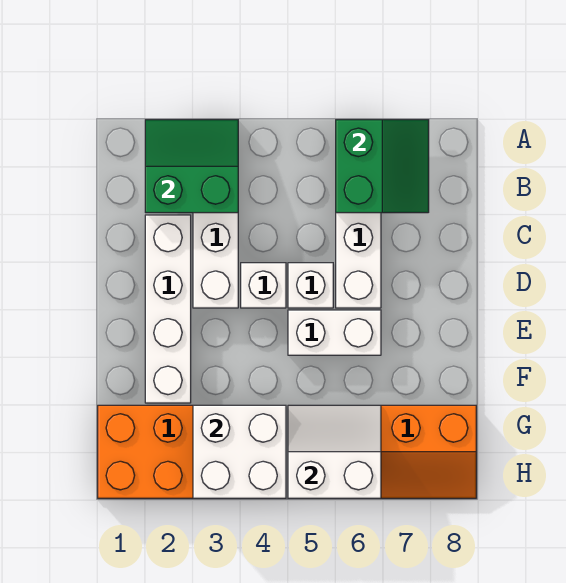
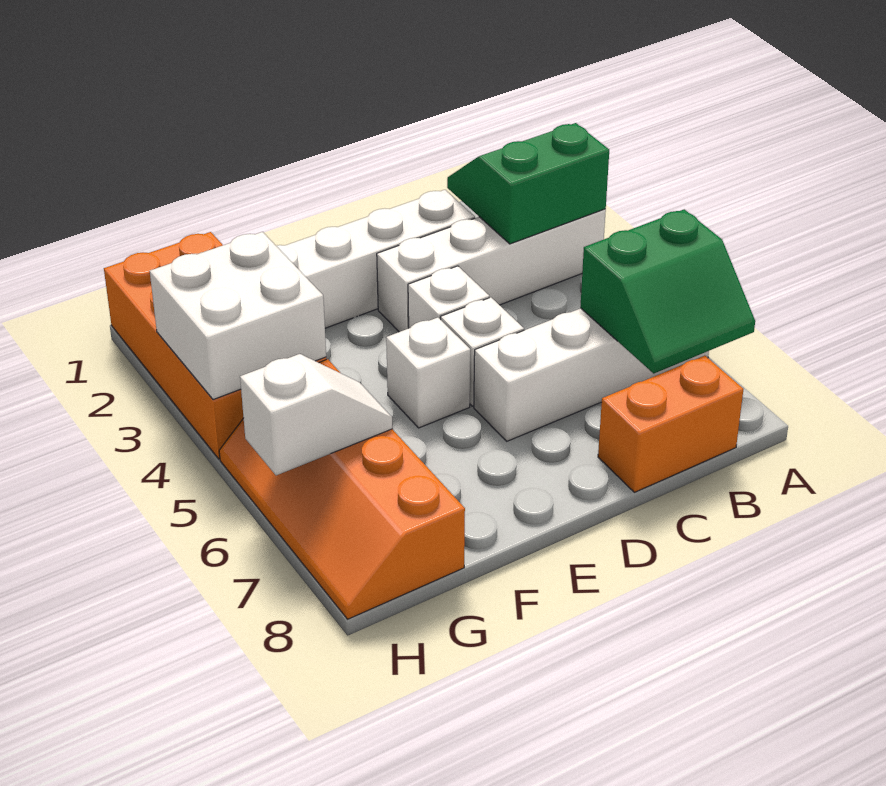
green 2x2 slope [145,120,238,213] -> green 2x2 slope turned to [447,123,609,244]
none -> orange 1x2 brick [598,356,743,492]
white 1x2 brick [288,310,381,355] -> white 1x1 brick [386,318,470,428]
white 2x2 slope [288,405,381,498] -> white 1x2 slope [240,354,393,475]

